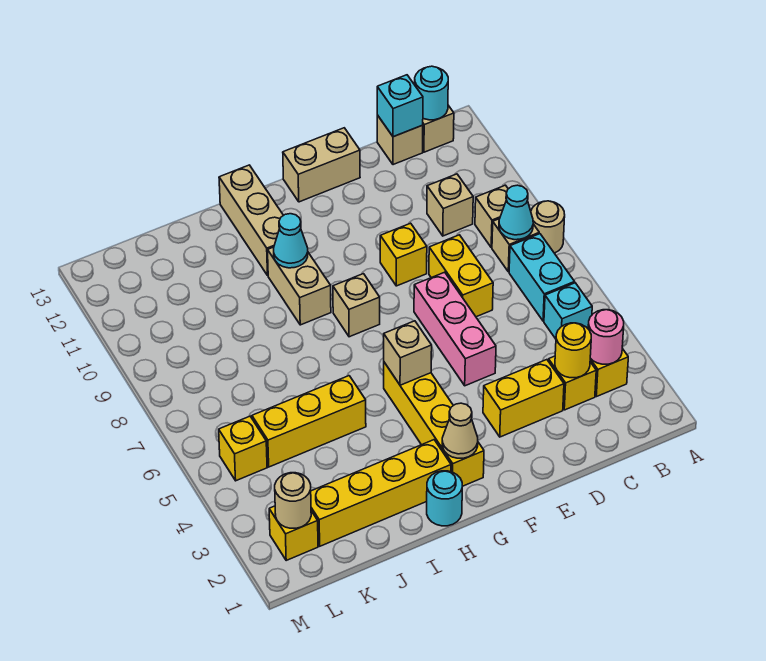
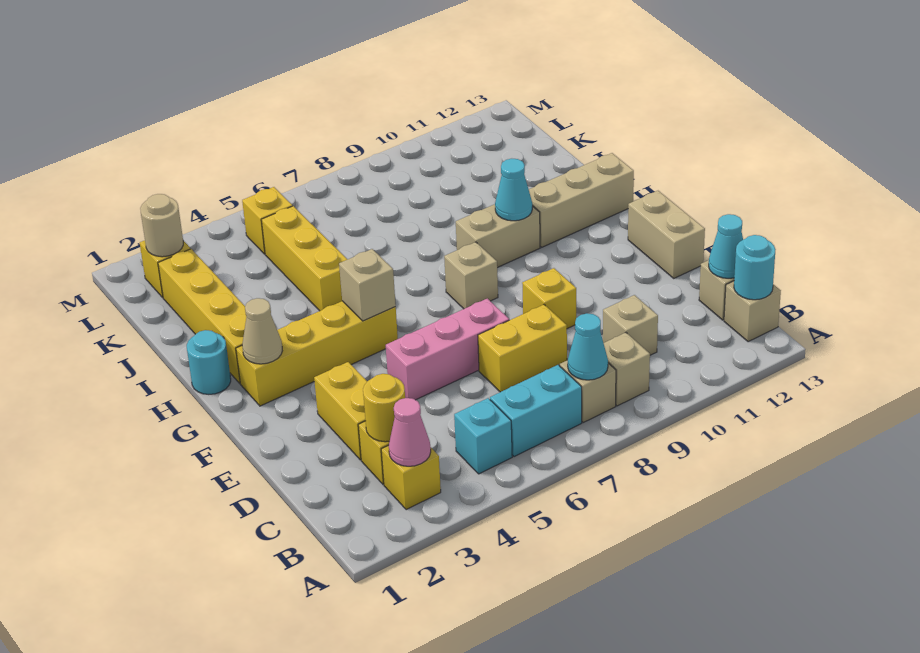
tan 1x1 round brick [531,201,565,253] -> none
pink 1x1 round brick [588,310,624,364] -> pink 1x1 cone [389,398,431,466]
cyan 1x1 brick [377,75,423,137] -> cyan 1x1 cone [709,214,743,278]

